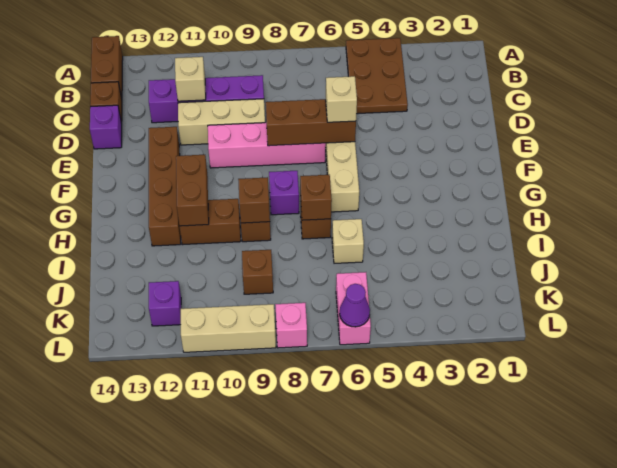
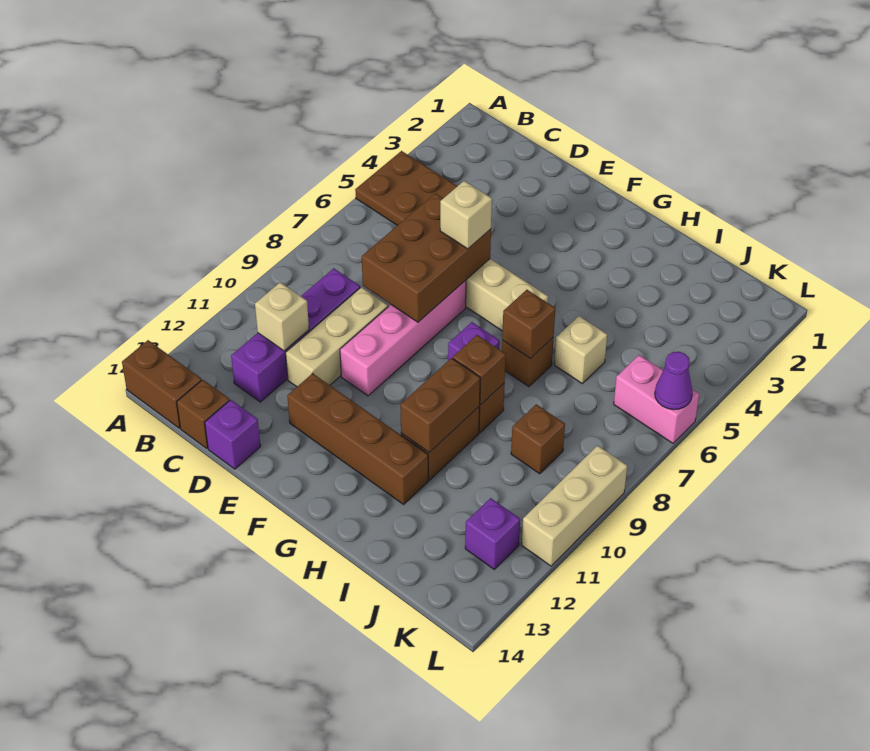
brown 1x3 brick [266,99,356,146] -> brown 2x3 brick [362,193,491,322]
brown 1x2 brick [176,155,209,226] -> brown 1x2 brick turned to [400,358,480,453]
pink 1x1 brick [275,303,307,348] -> none

